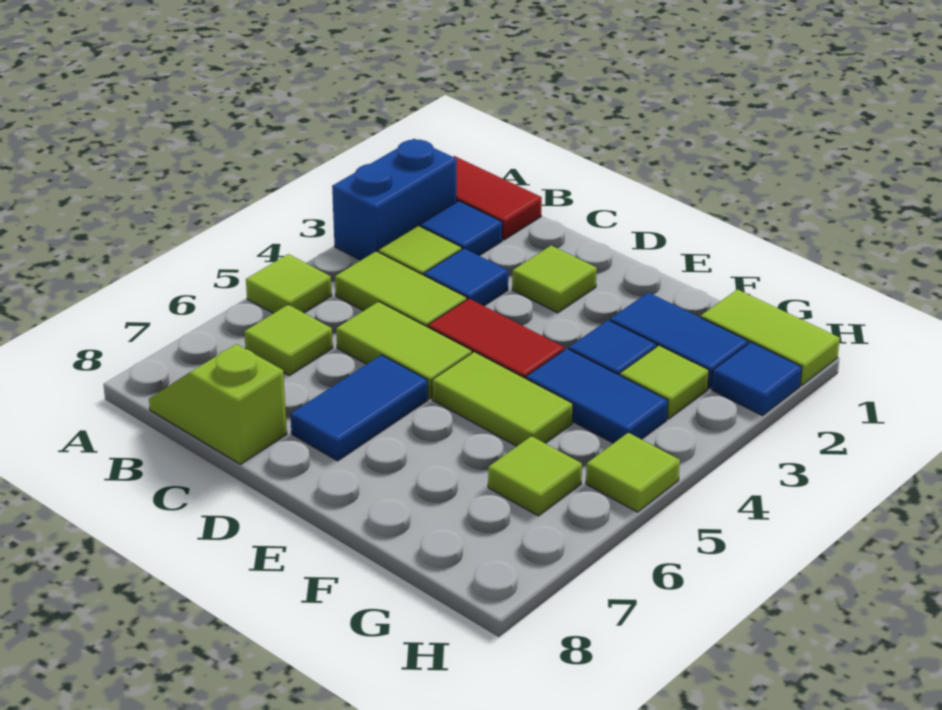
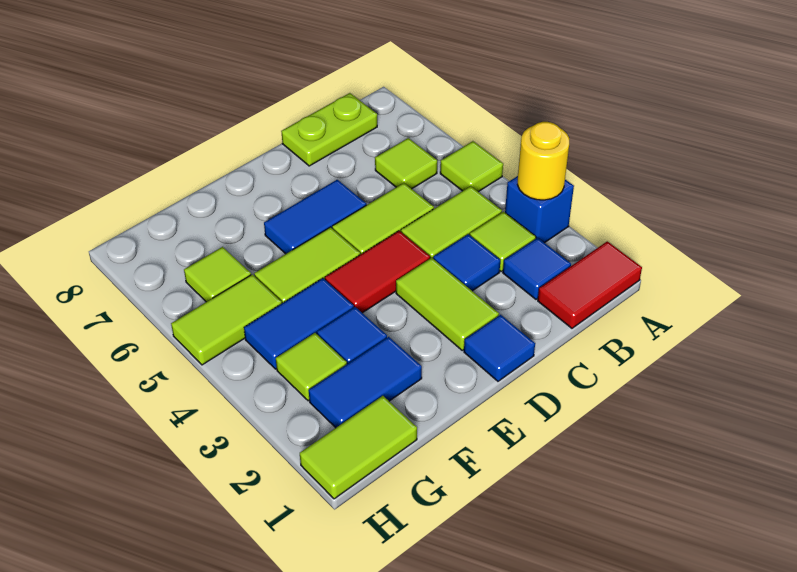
blue 1x2 brick [332,139,457,260] -> blue 1x1 brick [505,176,574,243]
none -> yellow 1x1 round brick [517,122,569,200]
lime 1x2 slope [149,344,287,464] -> lime 1x2 plate [281,93,377,166]
lime 1x1 tile [512,246,597,313] -> lime 1x2 tile [396,258,499,351]
blue 1x2 tile [290,355,428,461] -> blue 1x2 tile turned to [264,180,366,254]
blue 1x1 tile [712,342,802,416] -> blue 1x1 tile moved to [464,315,535,381]
lime 1x1 tile [586,433,680,512] -> lime 1x2 tile [171,274,282,365]

